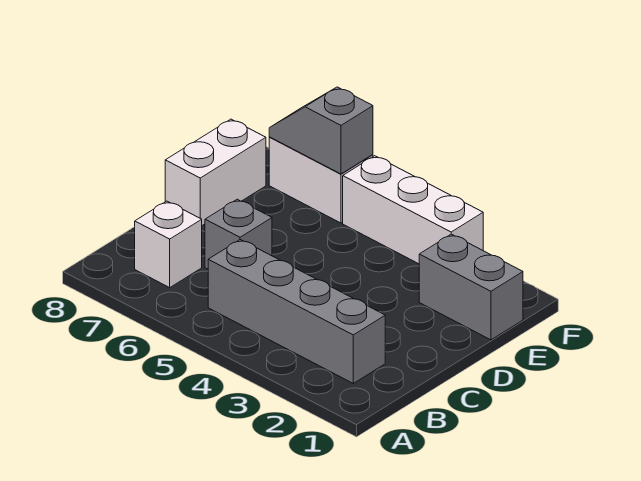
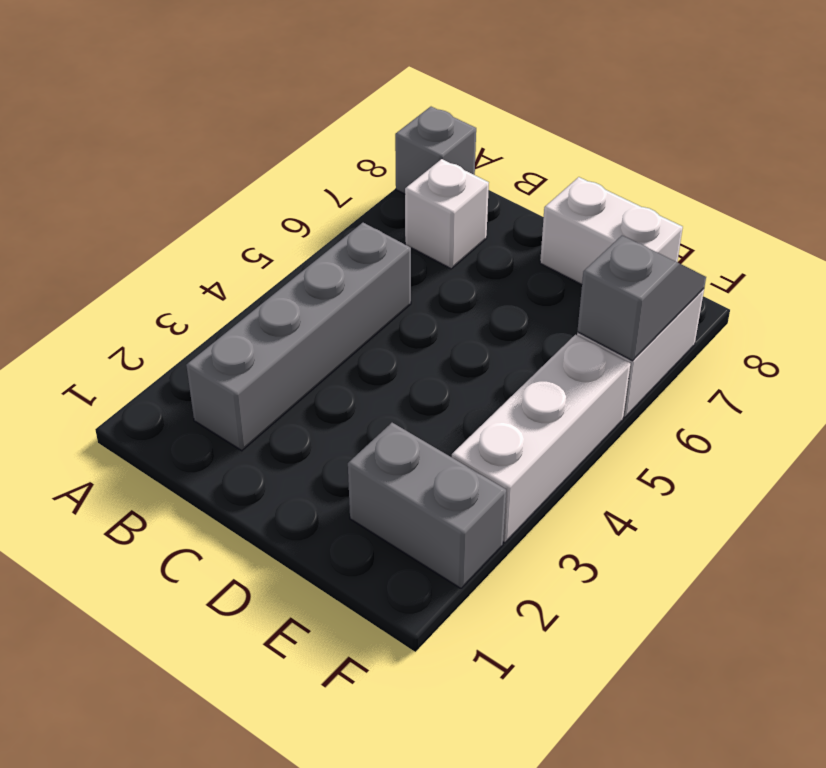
grey 1x1 brick [205,199,272,269] -> grey 1x1 brick moved to [395,107,476,194]
grey 1x2 brick [419,234,523,340] -> grey 1x2 brick turned to [348,423,506,588]

